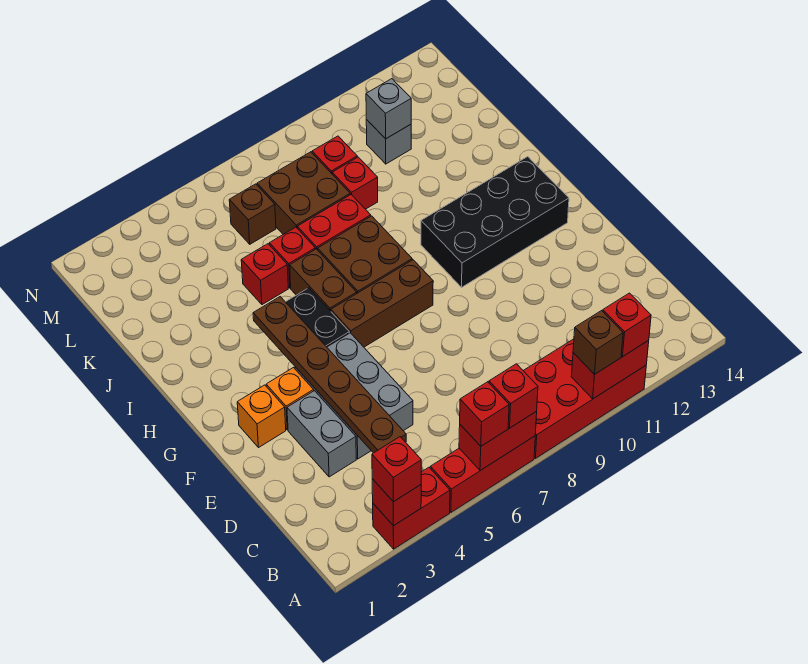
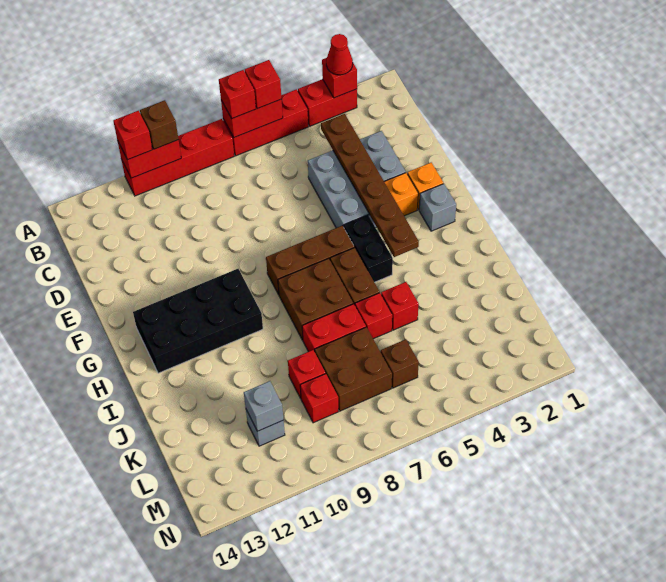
red 1x1 brick [372,437,421,502] -> red 1x1 cone [326,34,353,75]
red 2x4 brick [523,339,646,458] -> red 1x4 brick [121,119,234,196]
none -> grey 1x1 brick [419,184,456,231]

